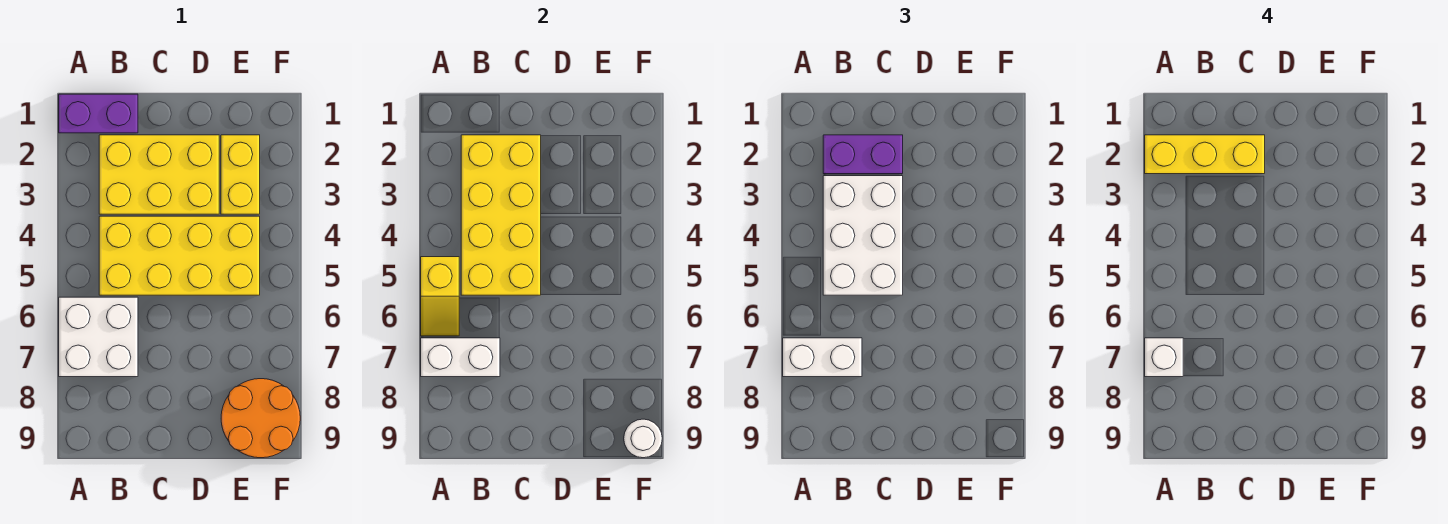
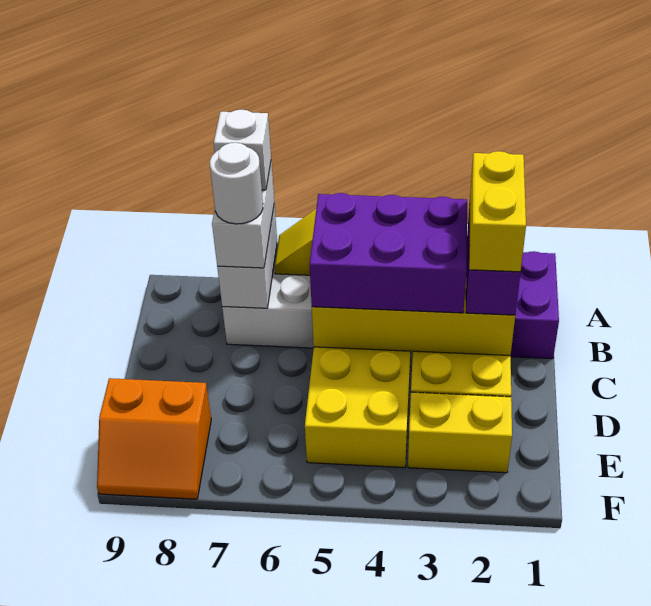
yellow 1x3 brick [1145,135,1265,174] -> yellow 1x2 brick [469,151,526,272]
white 2x3 brick [823,176,903,295] -> purple 2x3 brick [310,193,467,313]
orange 2x2 round brick [221,379,300,458] -> orange 2x2 slope [97,378,211,499]
white 1x1 round brick [624,419,662,458] -> white 1x1 round brick moved to [210,143,263,224]

